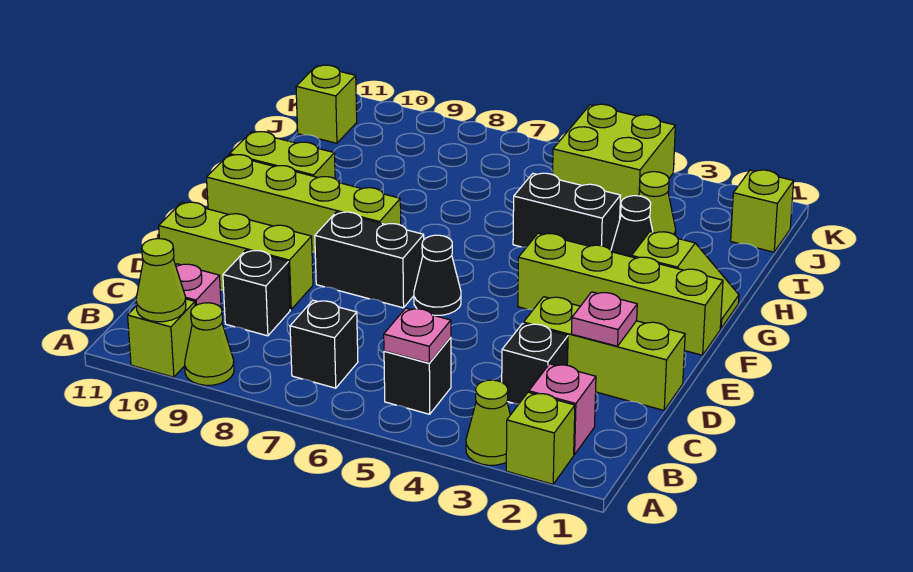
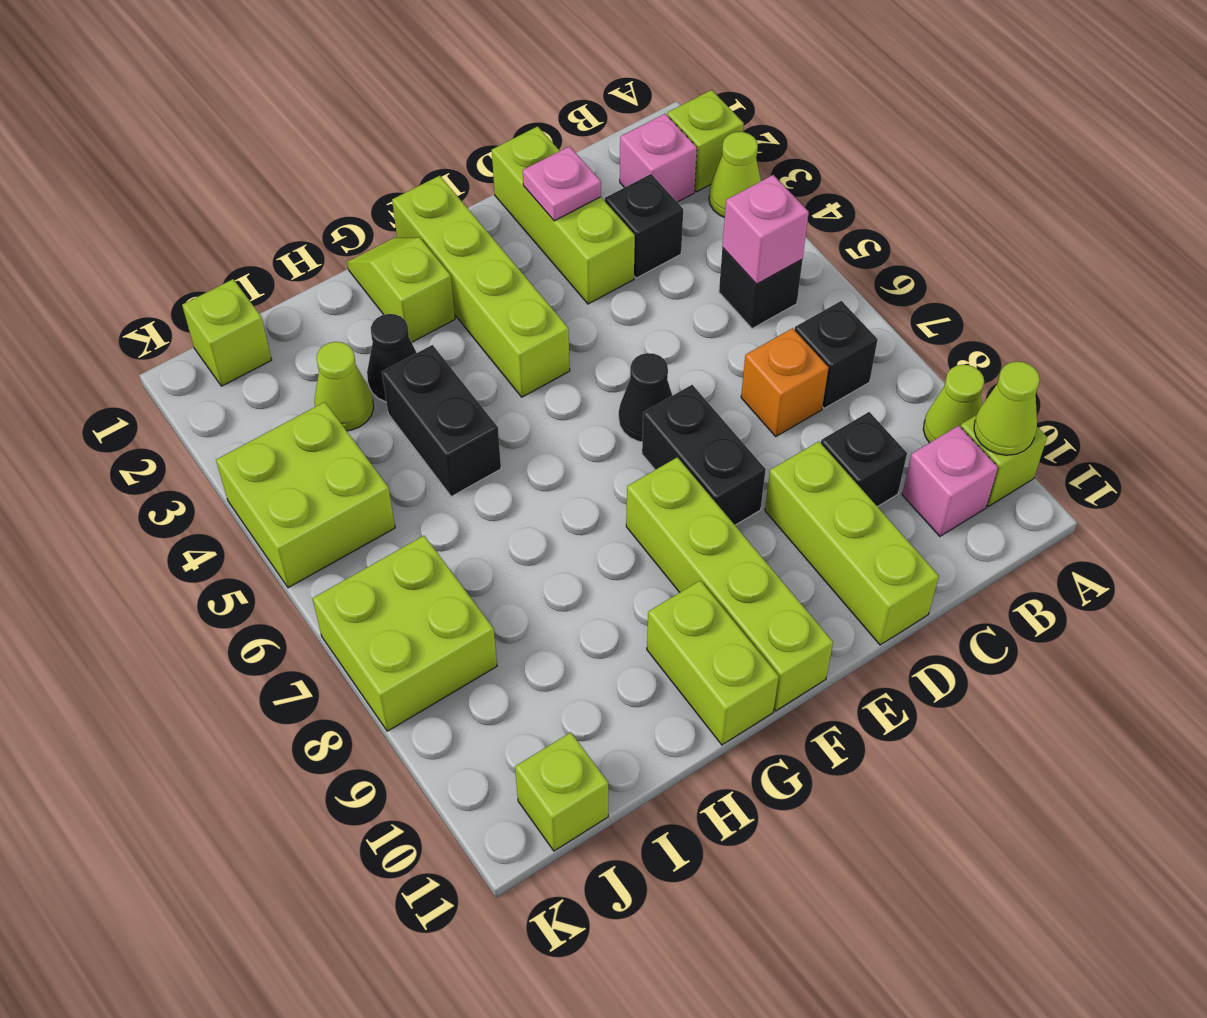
pink 1x1 plate [384,308,451,363] -> pink 1x1 brick [722,175,809,284]
none -> orange 1x1 brick [741,328,828,436]
none -> lime 2x2 brick [313,536,497,731]

